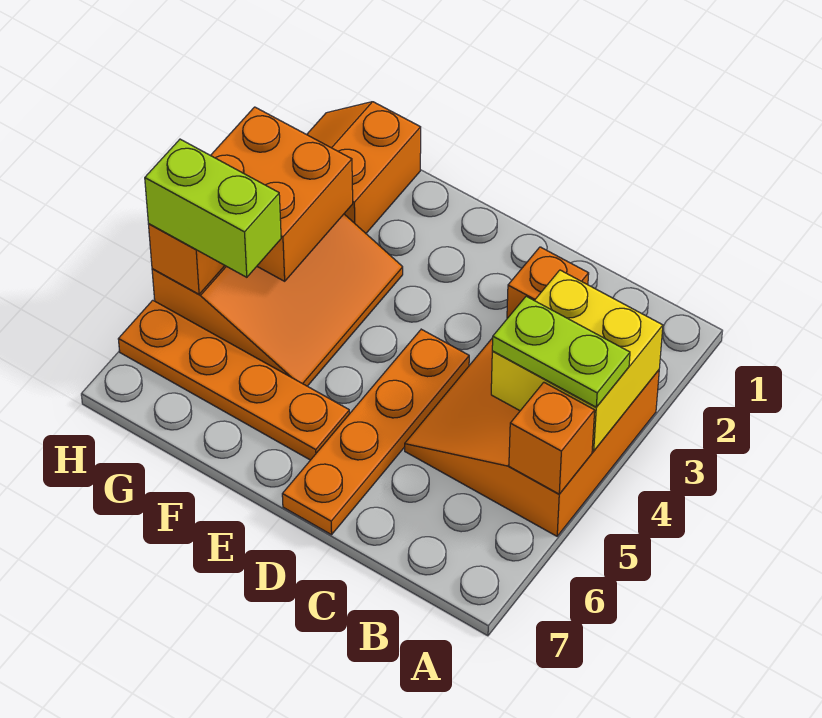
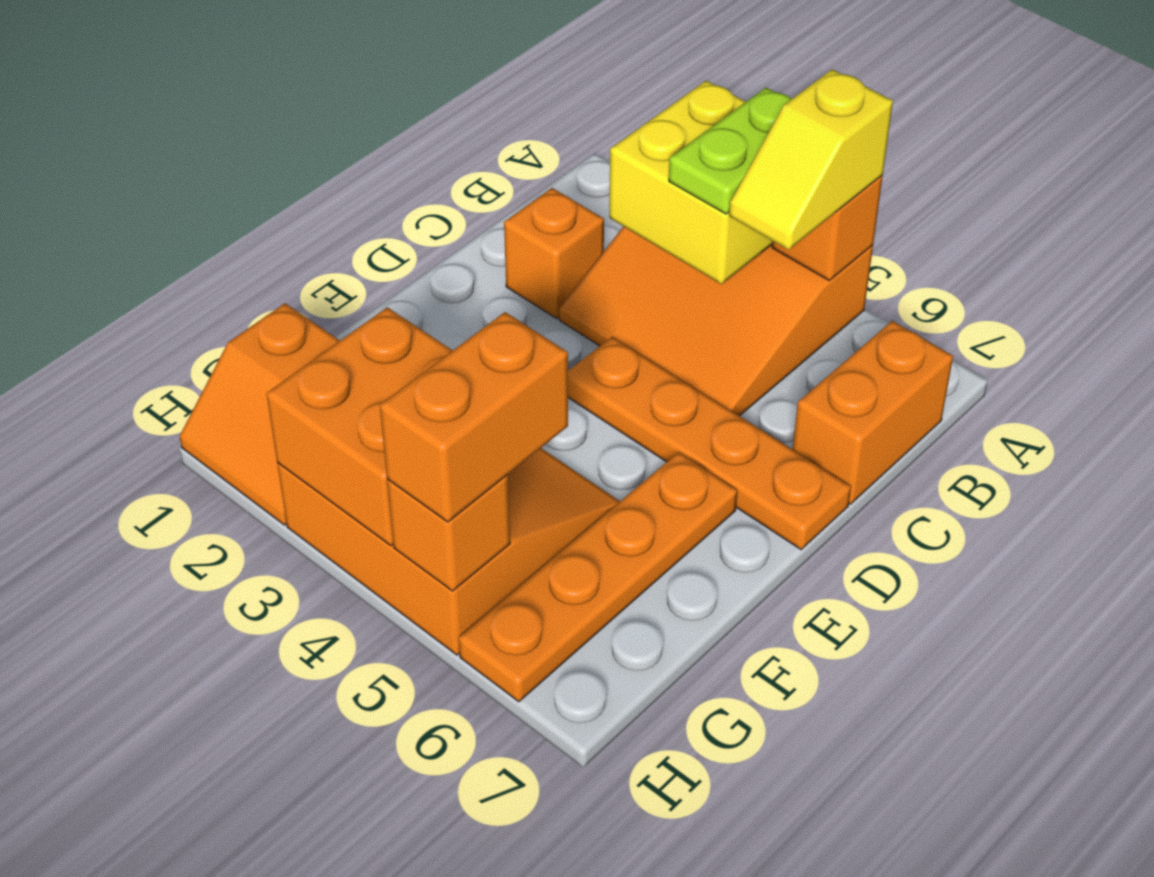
none -> yellow 1x2 slope [729,69,893,250]
none -> orange 1x2 brick [793,321,953,504]
lime 1x2 brick [145,139,281,277] -> orange 1x2 brick [380,312,568,522]

